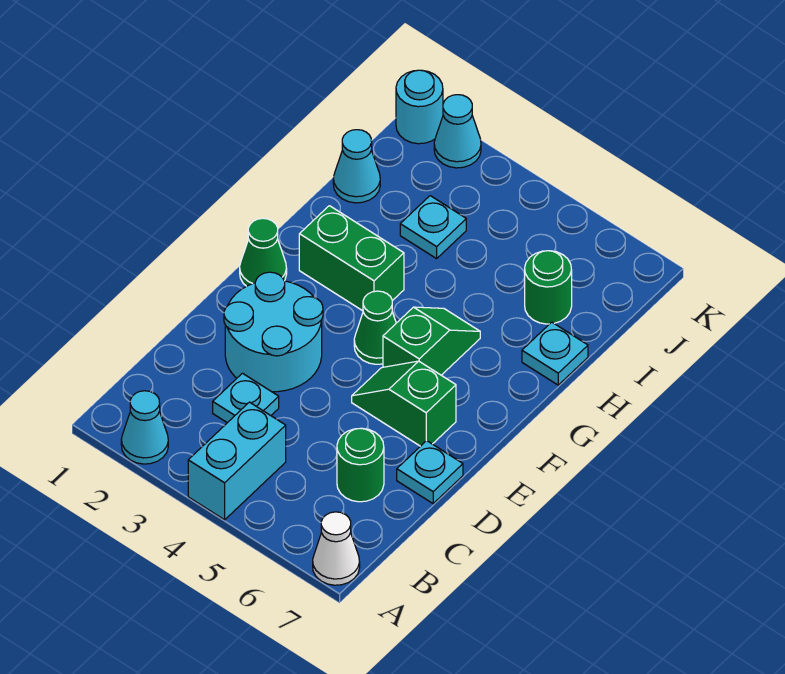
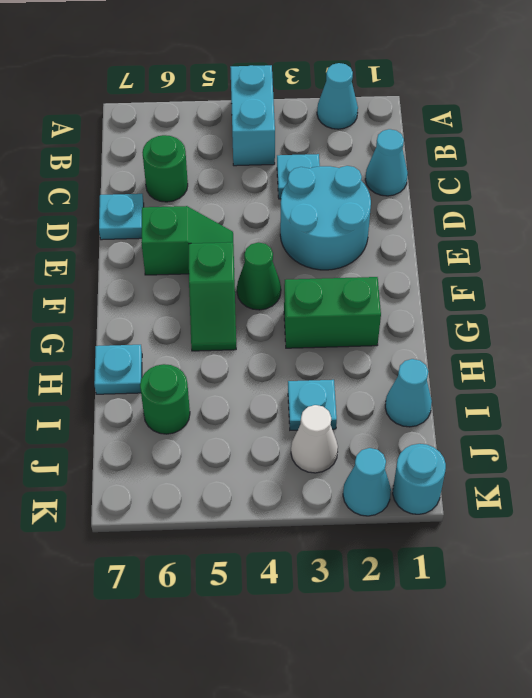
white 1x1 cone [313,512,360,585] -> white 1x1 cone moved to [291,405,338,473]
none -> cyan 1x1 cone [365,129,408,196]
green 1x1 cone [240,218,287,286] -> none

